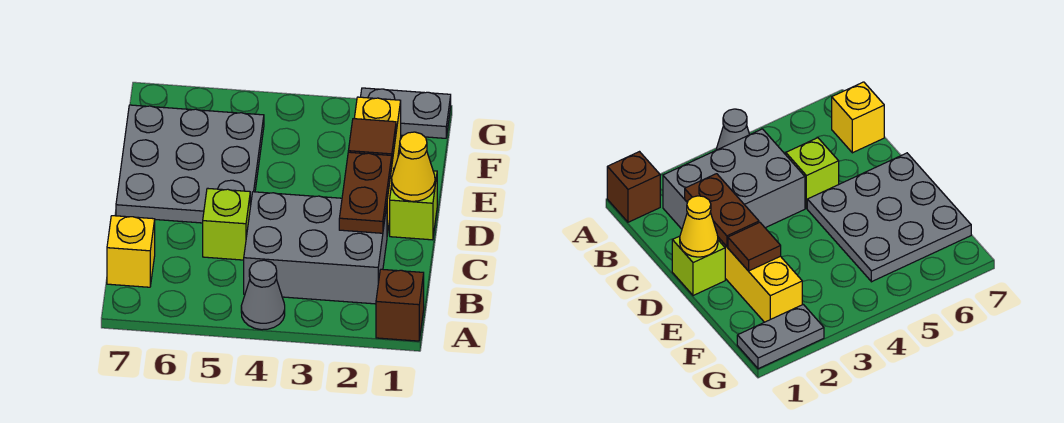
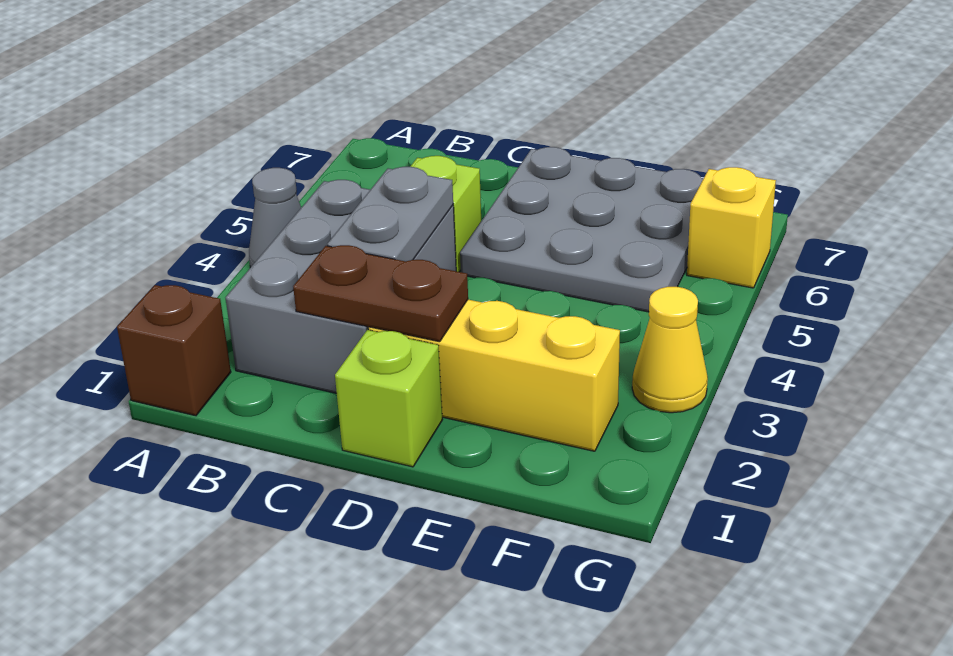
yellow 1x1 brick [107,216,155,287] -> yellow 1x1 brick moved to [687,167,776,288]
yellow 1x1 cone [392,132,435,201] -> yellow 1x1 cone moved to [632,287,708,413]
brown 1x1 tile [348,119,396,161] -> none
grey 1x2 plate [361,88,451,138] -> grey 1x2 plate moved to [327,167,453,261]

